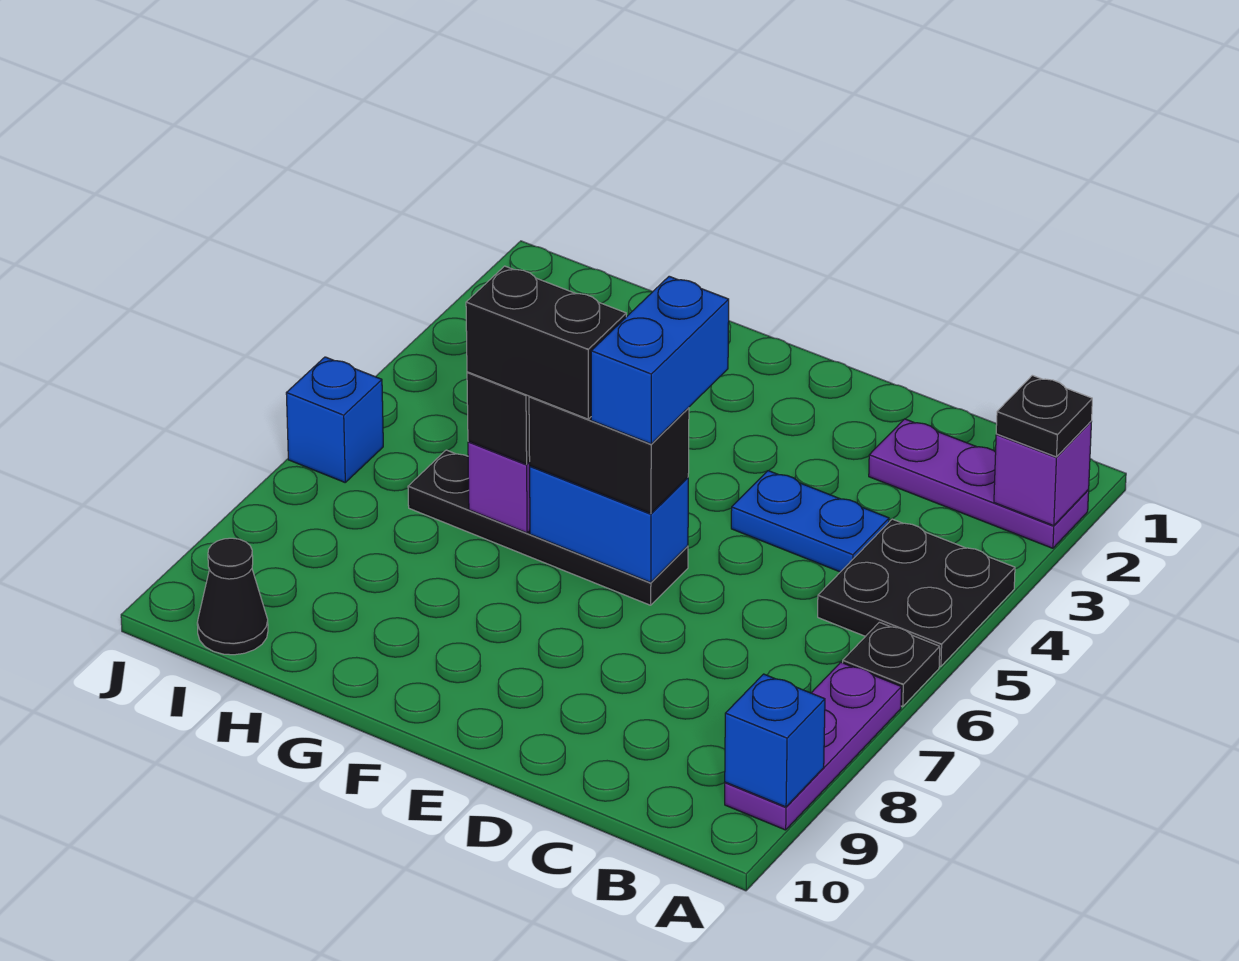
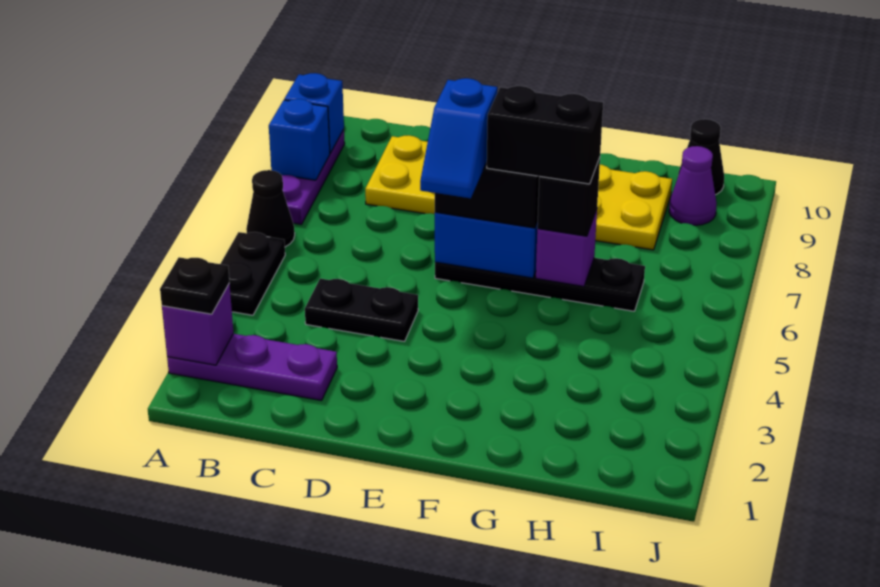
black 2x2 plate [818,519,1015,666] -> black 1x2 plate [221,232,285,315]
black 1x1 plate [843,622,940,707] -> black 1x1 cone [246,170,295,247]
blue 1x2 plate [731,471,889,572] -> black 1x2 plate [305,279,418,341]
none -> yellow 2x6 plate [365,135,672,250]
blue 1x2 brick [591,276,729,444] -> blue 1x2 slope [420,78,497,198]
none -> purple 1x1 cone [669,146,717,225]
blue 1x1 brick [286,357,383,482] -> blue 1x1 brick moved to [269,99,330,180]

